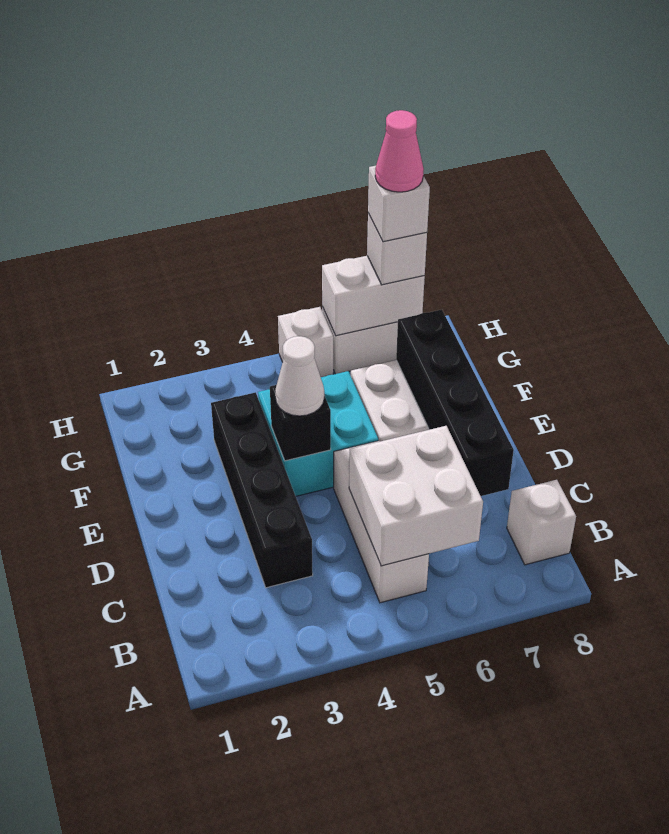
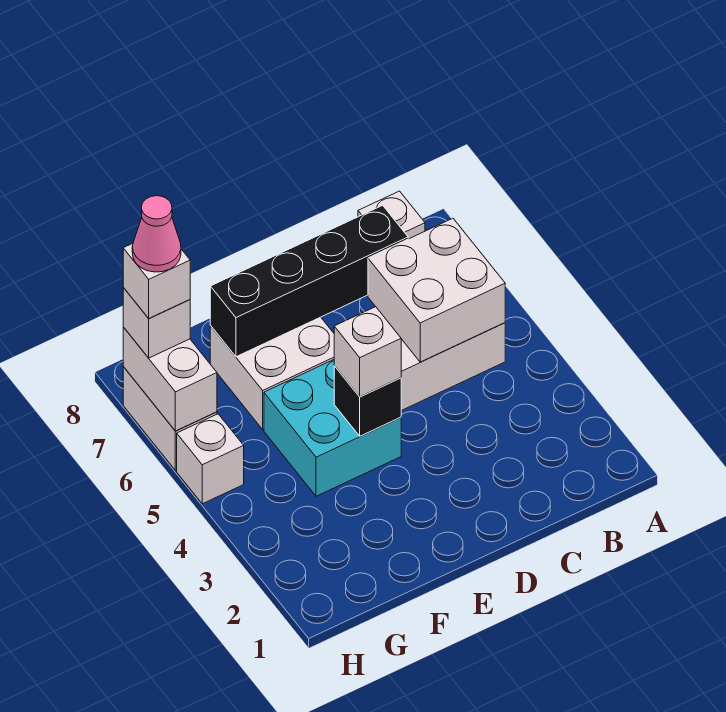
black 1x4 brick [211,392,313,588] -> none
white 1x1 cone [275,336,324,416] -> white 1x1 brick [334,307,401,397]

